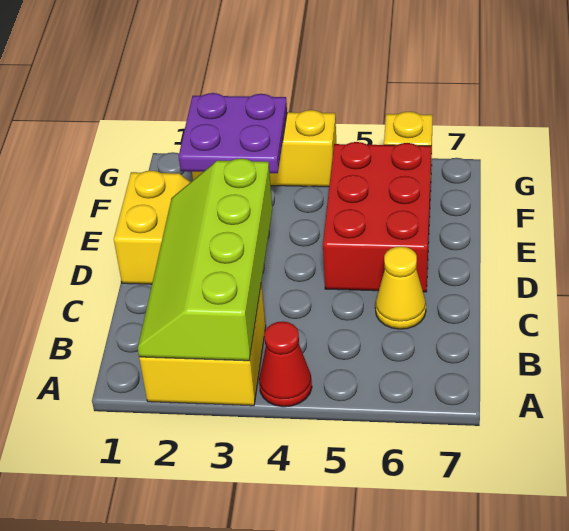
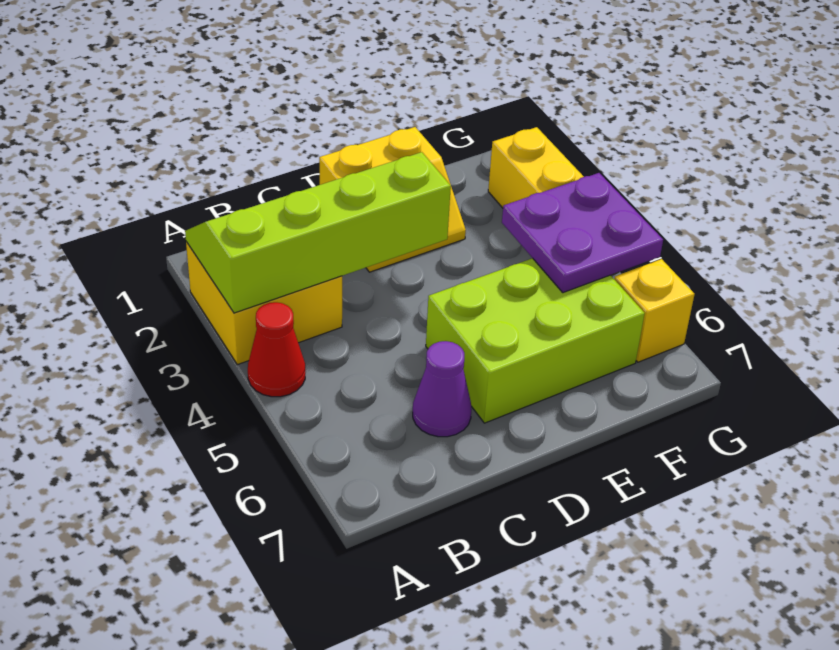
yellow 1x1 cone [375,246,426,329] -> purple 1x1 cone [413,341,472,437]
red 2x3 brick [323,142,431,292] -> lime 2x3 brick [426,258,645,423]
purple 2x2 plate [179,93,287,173] -> purple 2x2 plate moved to [502,173,663,293]

